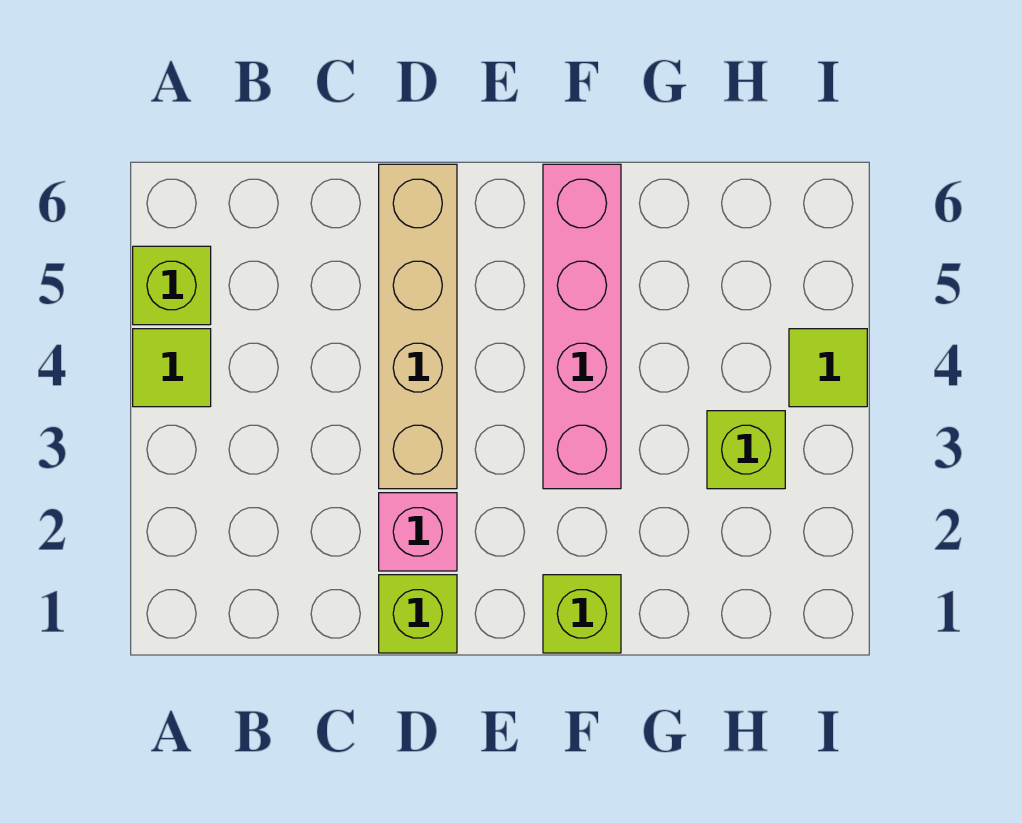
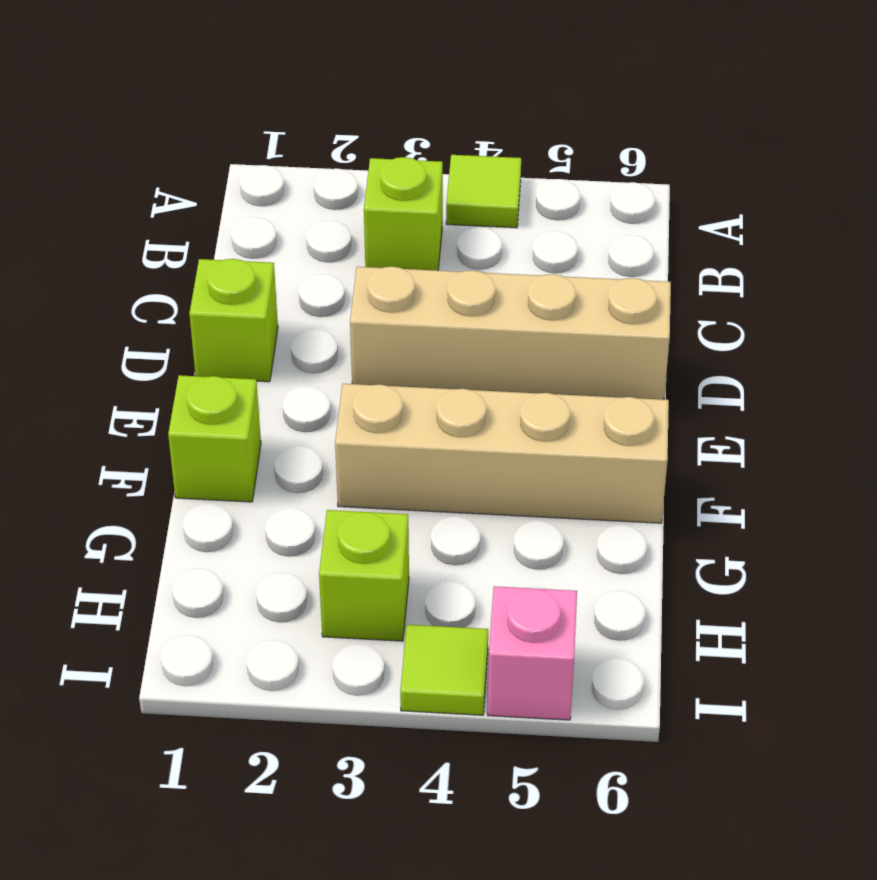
lime 1x1 brick [133,246,211,325] -> lime 1x1 brick moved to [364,157,443,271]
pink 1x1 brick [379,493,457,571] -> pink 1x1 brick moved to [488,586,577,720]
pink 1x4 brick [543,164,621,489] -> tan 1x4 brick [335,384,669,523]

